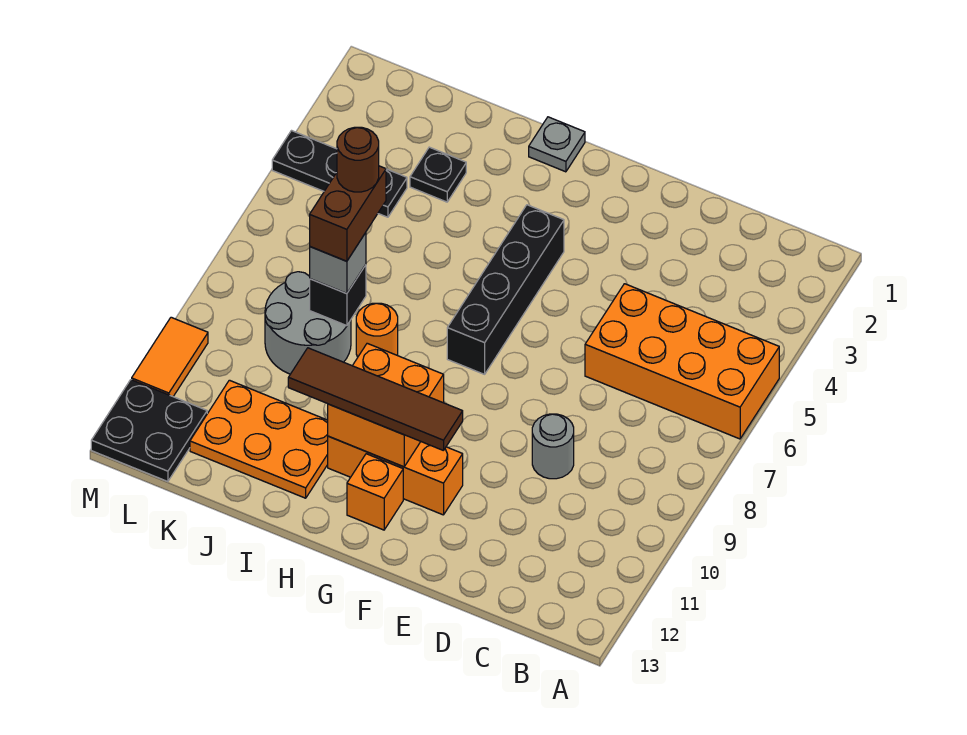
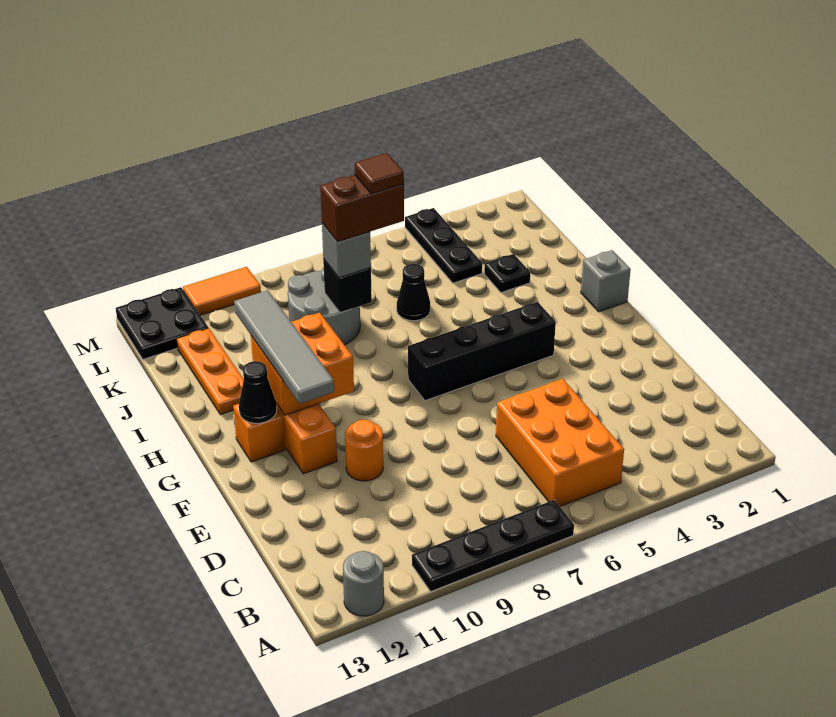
orange 2x4 brick [585,284,779,439] -> orange 2x3 brick [496,379,624,506]
none -> black 1x4 plate [412,500,574,591]
grey 1x1 round brick [532,414,574,479] -> grey 1x1 round brick moved to [343,551,384,616]
brown 1x4 tile [288,348,463,451] -> grey 1x4 tile [234,290,334,404]
none -> black 1x1 cone [239,361,277,423]
grey 1x1 plate [529,117,585,172] -> grey 1x1 brick [581,250,631,312]
orange 1x1 round brick [356,303,398,357] -> orange 1x1 round brick moved to [345,420,383,481]
orange 2x3 plate [190,380,328,498] -> orange 1x3 plate [177,328,244,415]
none -> black 1x1 cone [397,264,430,321]
brown 1x1 round brick [337,127,379,192] -> brown 1x1 tile [354,153,404,194]

